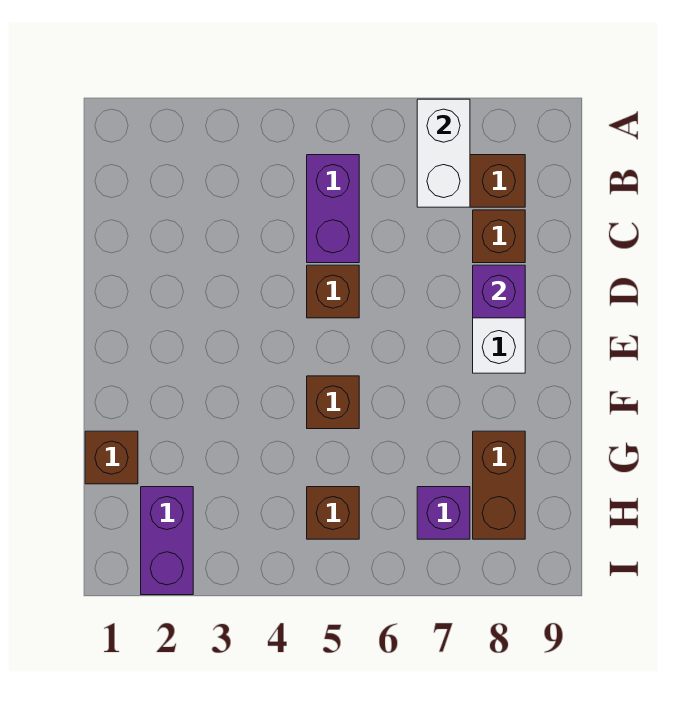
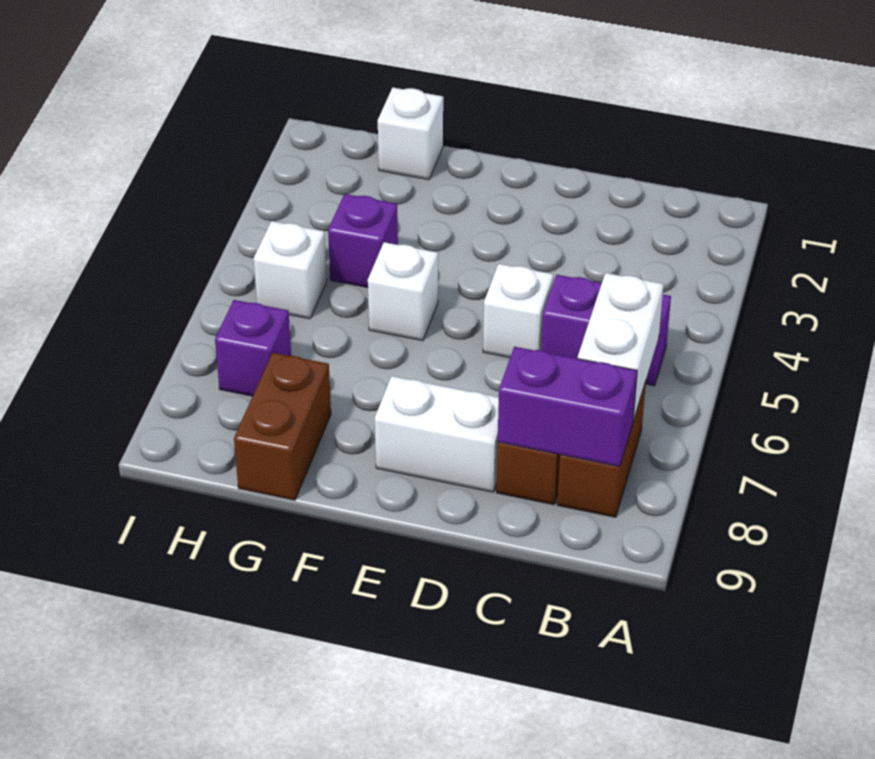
white 1x2 brick [417,99,470,207] -> white 1x2 brick turned to [578,273,664,421]
brown 1x1 brick [307,265,359,318] -> white 1x1 brick [483,264,553,358]
purple 1x1 brick [473,265,525,318] -> purple 1x1 brick moved to [328,194,398,288]
brown 1x1 brick [307,376,359,429] -> white 1x1 brick [368,242,438,341]
brown 1x1 brick [85,431,138,484] -> white 1x1 brick [378,88,443,180]
brown 1x2 brick [473,431,525,539] -> brown 1x2 brick turned to [234,353,331,500]
purple 1x2 brick [141,487,193,595] -> purple 1x2 brick moved to [498,347,637,466]
brown 1x1 brick [307,487,359,539] -> white 1x1 brick [254,221,327,319]

